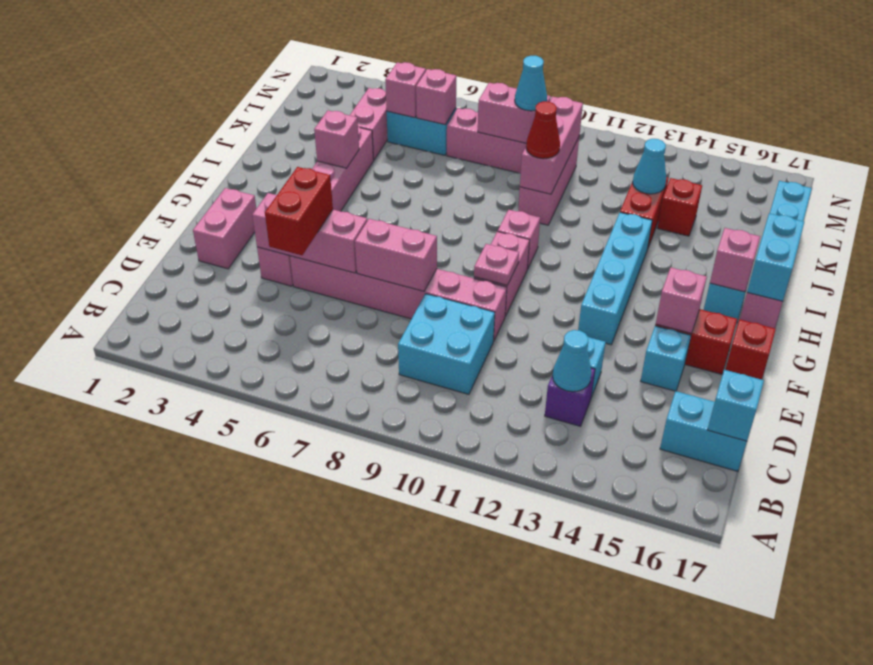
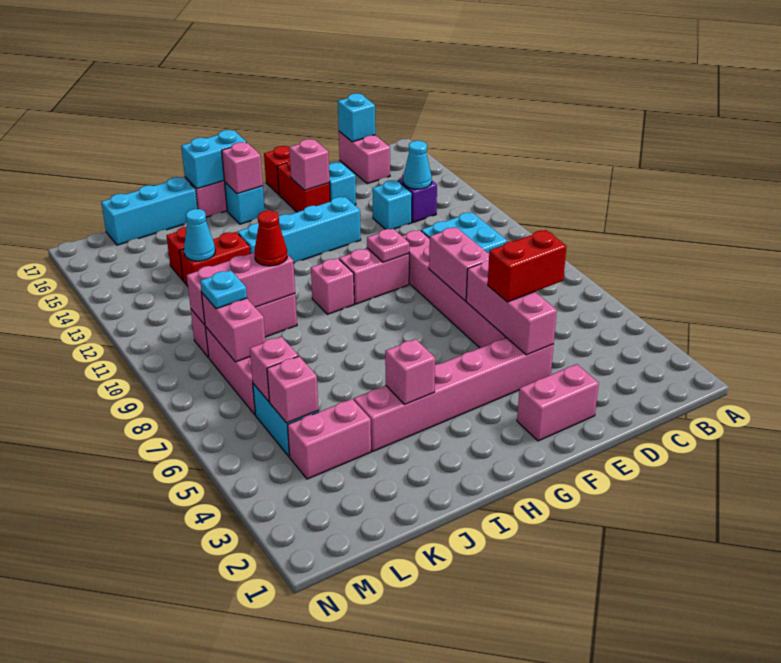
cyan 1x2 brick [660,391,747,471] -> pink 1x2 brick [339,132,390,184]
cyan 1x1 cone [515,56,547,111] -> cyan 1x1 plate [200,270,247,309]

